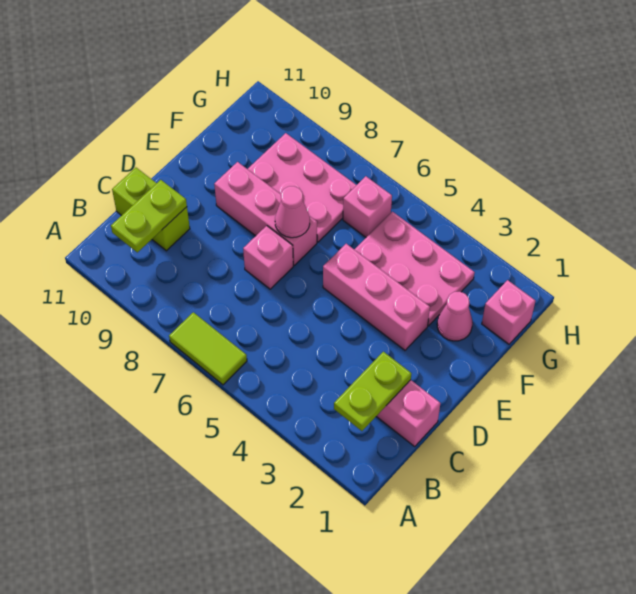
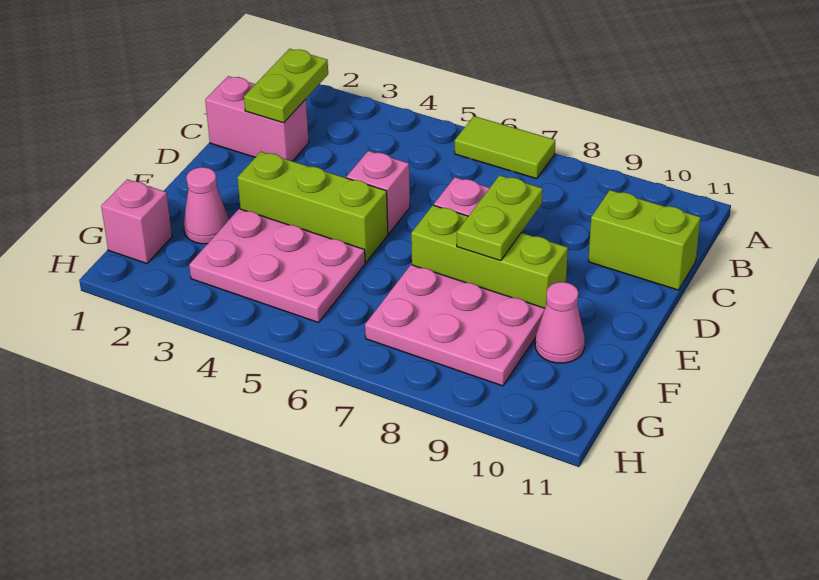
lime 1x2 plate [111,180,187,252] -> lime 1x2 plate moved to [457,175,543,261]
pink 1x3 brick [323,244,430,350] -> lime 1x3 brick [237,152,388,262]
pink 1x3 brick [214,162,317,265] -> lime 1x3 brick [411,205,568,308]
pink 1x1 cone [275,186,310,238] -> pink 1x1 cone moved to [535,282,585,363]
pink 1x1 brick [343,176,392,237] -> pink 1x1 brick moved to [346,151,410,234]

